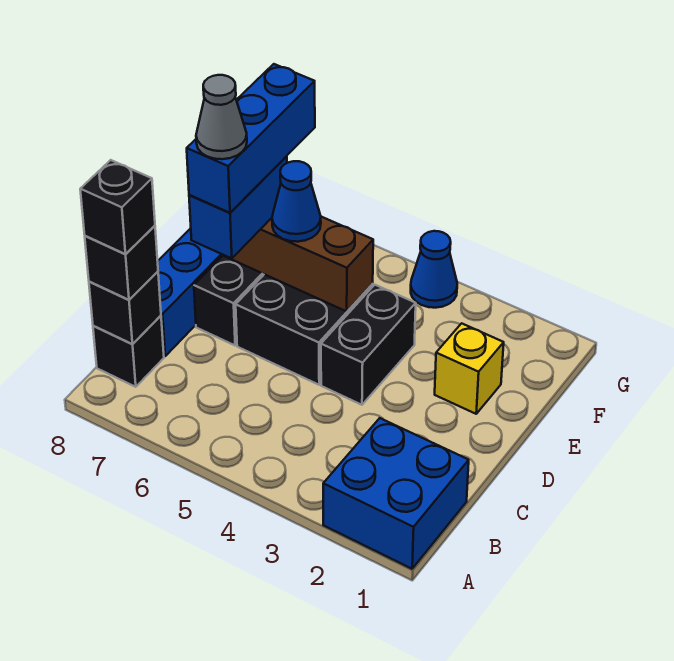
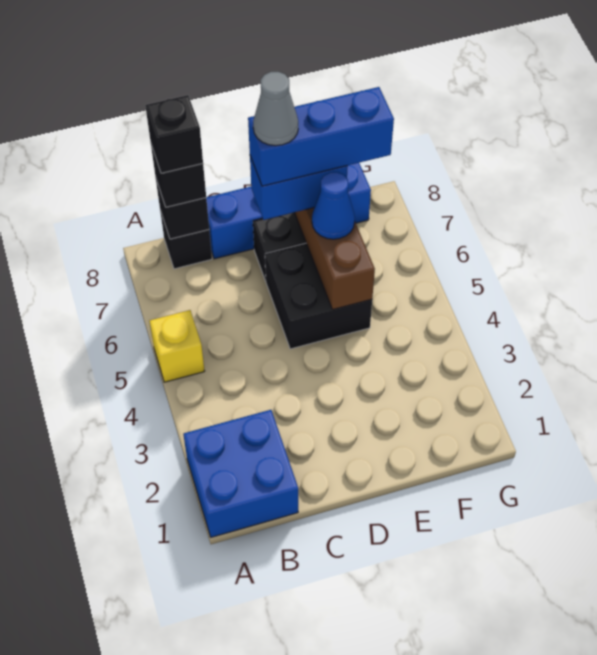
black 1x2 brick [321,285,416,405] -> none
yellow 1x1 brick [435,323,504,414] -> yellow 1x1 brick moved to [150,310,204,382]
blue 1x1 cone [411,231,457,308] -> none

